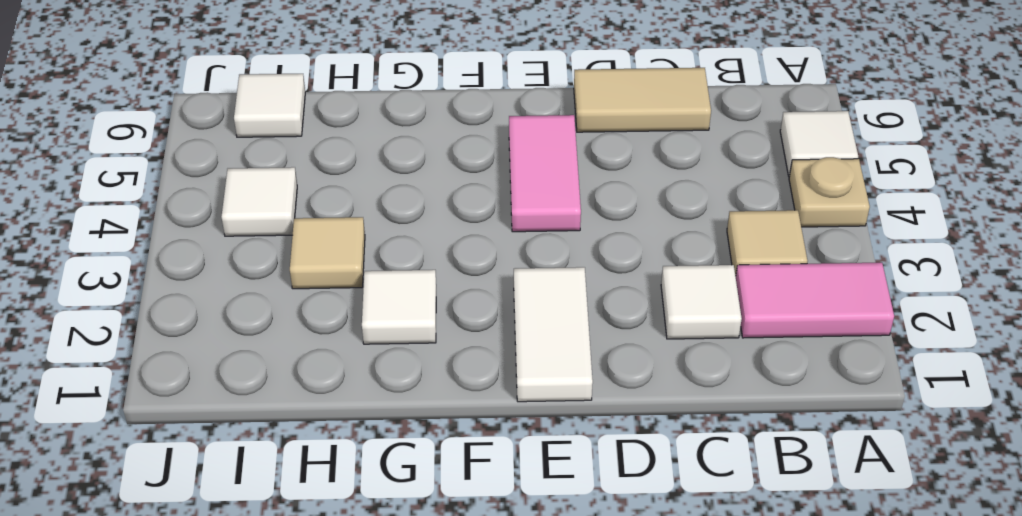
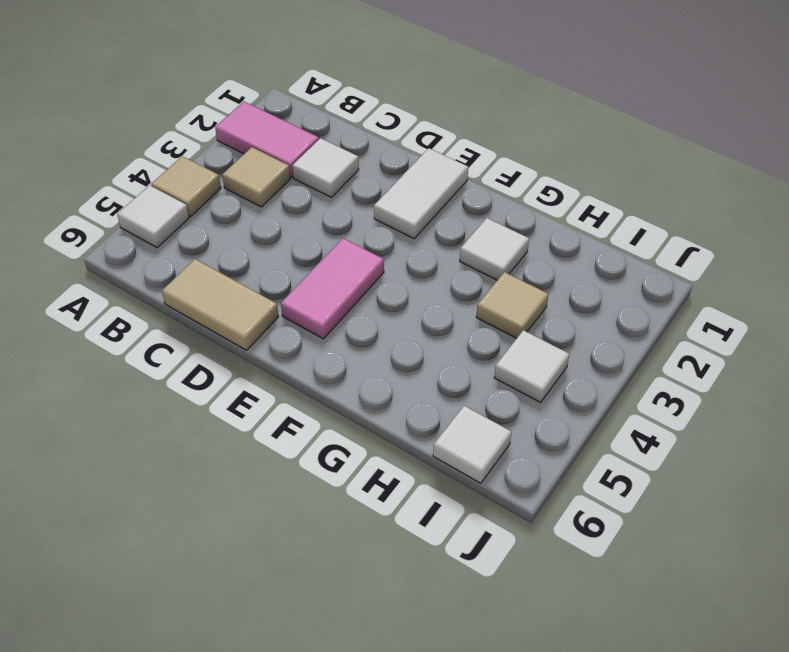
tan 1x1 plate [789,157,870,227] -> tan 1x1 tile [151,156,221,217]

